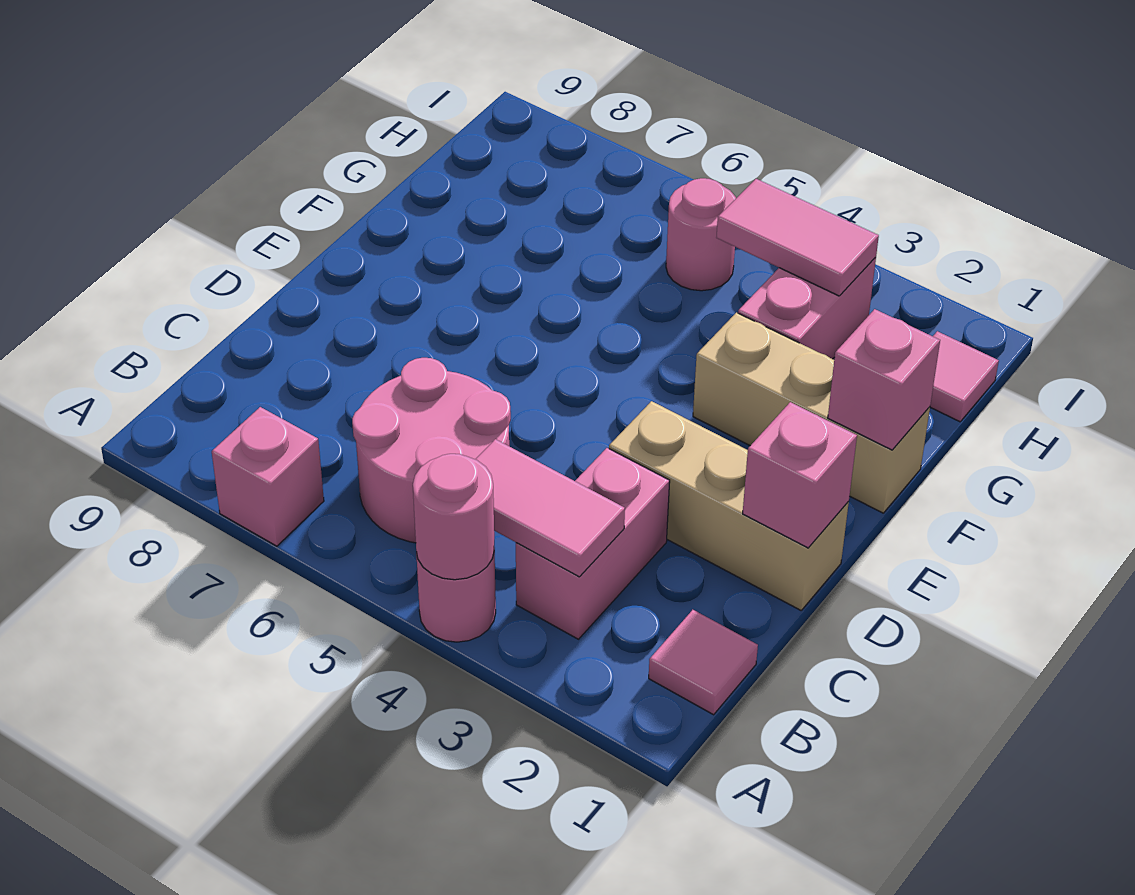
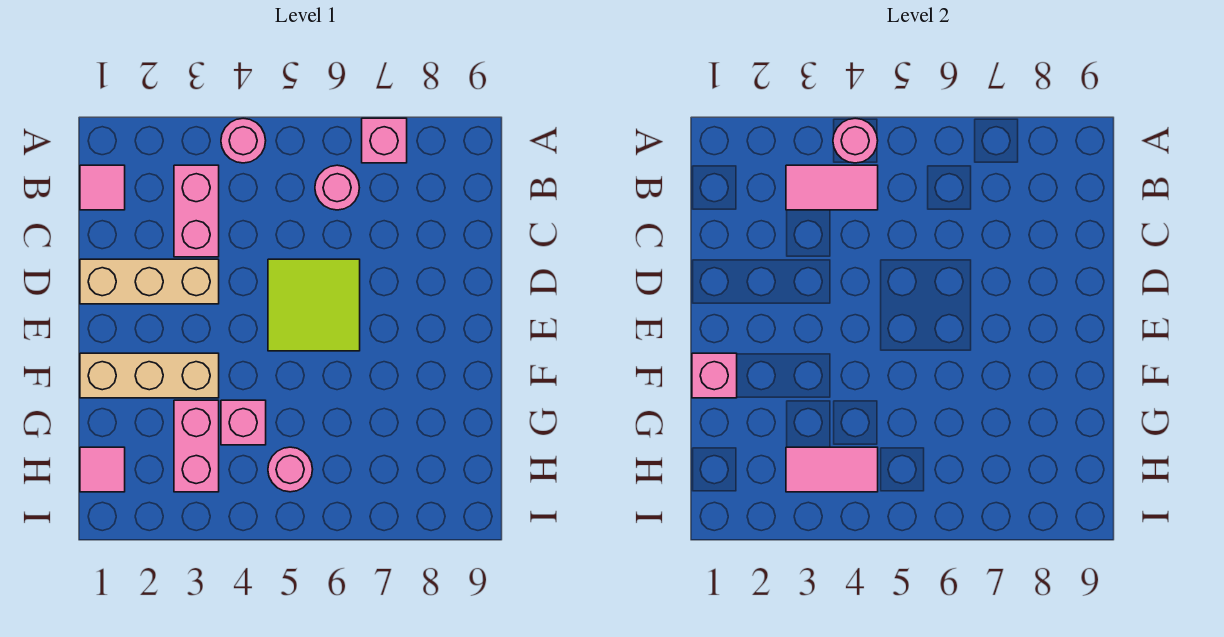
pink 2x2 round brick [352,358,511,543] -> pink 1x1 round brick [315,165,359,210]
pink 1x1 brick [743,402,857,548] -> pink 1x1 brick moved to [221,400,266,445]
none -> lime 2x2 tile [268,259,360,351]

